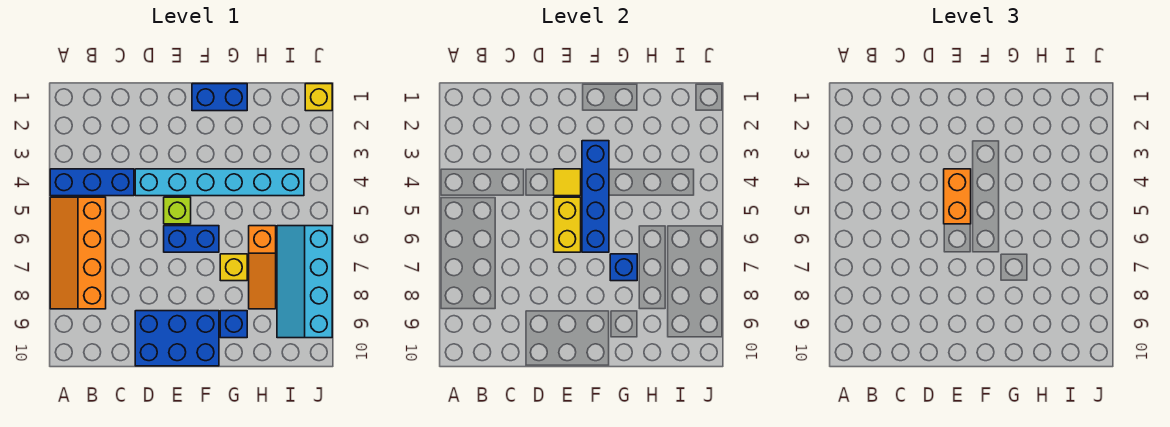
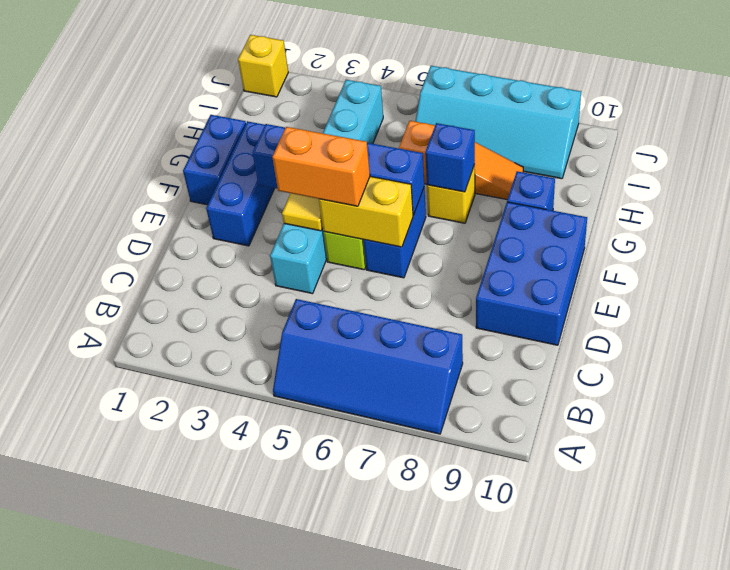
blue 1x3 brick [50,169,134,196] -> blue 1x3 brick moved to [206,121,275,246]
orange 2x4 slope [50,197,106,309] -> blue 2x4 slope [273,299,463,434]

